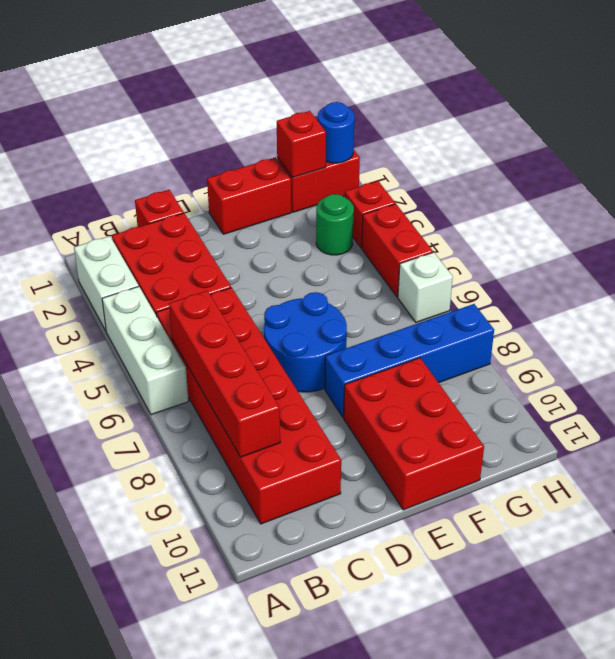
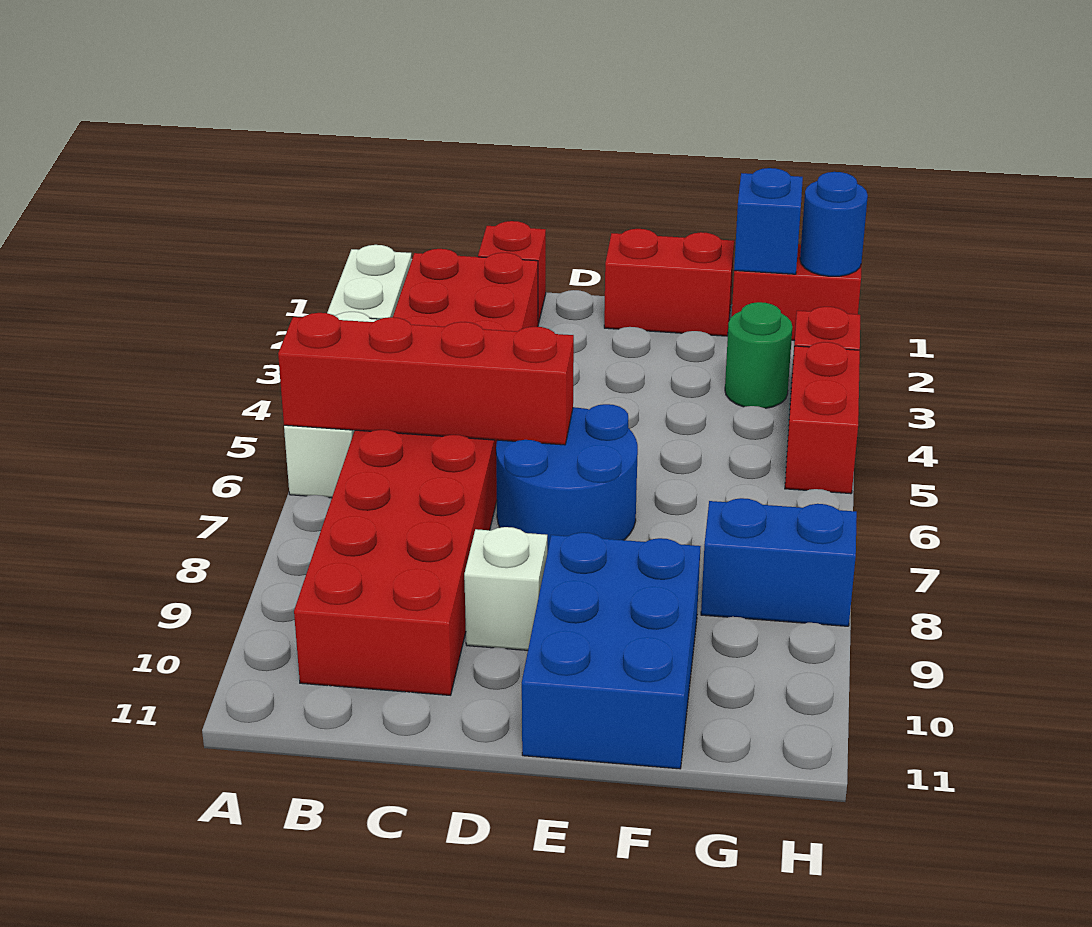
red 1x4 brick [169,291,280,457] -> red 1x4 brick turned to [278,313,574,445]
blue 1x4 brick [325,304,494,417] -> blue 1x2 brick [701,498,857,626]
red 2x3 brick [344,358,484,510] -> blue 2x3 brick [522,533,701,769]
red 1x1 brick [277,111,326,178] -> blue 1x1 brick [734,168,803,274]
white 1x1 brick [398,252,453,322] -> white 1x1 brick moved to [464,527,547,650]

